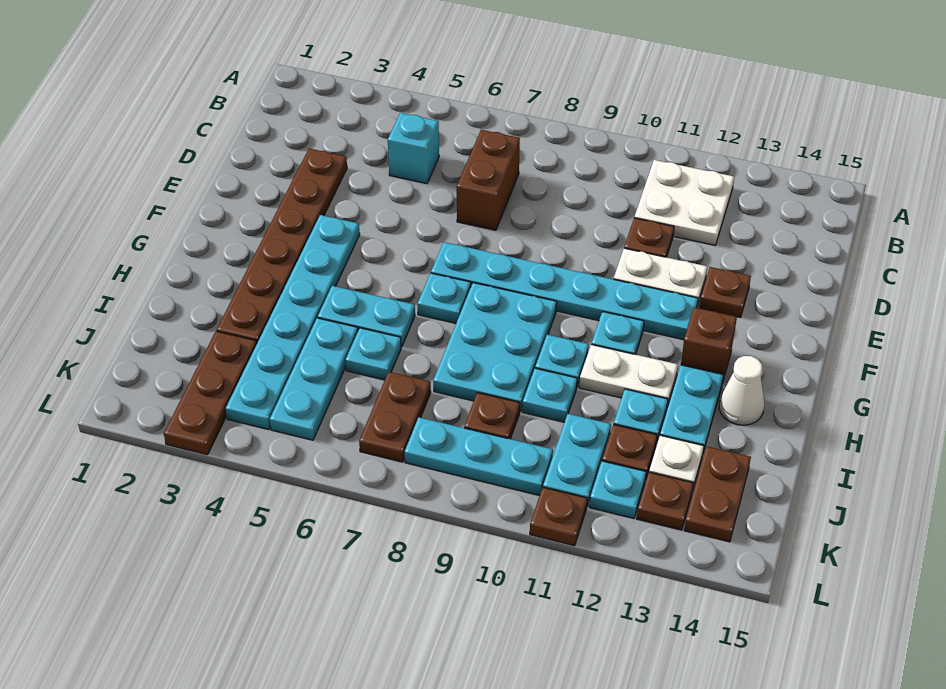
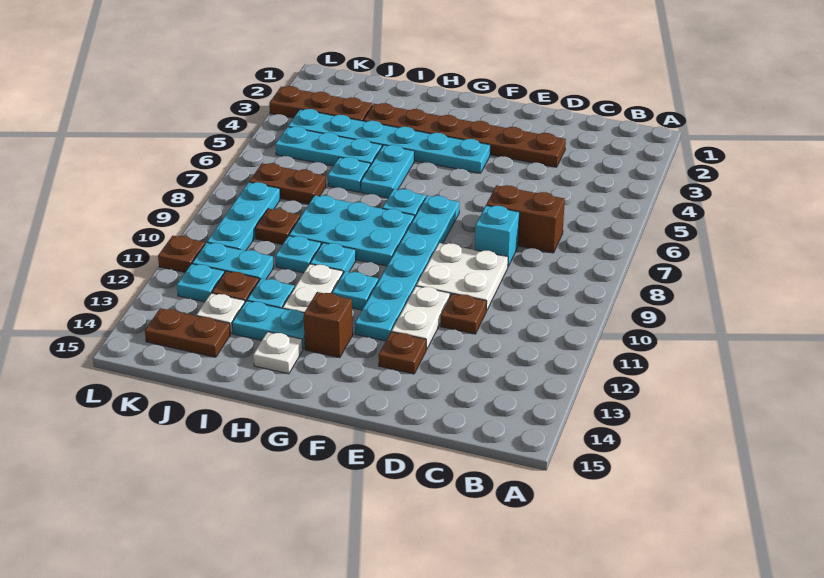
white 2x2 plate [634,160,734,245] -> white 2x2 plate moved to [416,243,508,311]
cyan 1x1 brick [388,113,439,184] -> cyan 1x1 brick moved to [475,206,519,266]
white 1x1 cone [719,356,764,425] -> white 1x1 plate [253,332,303,374]
brown 1x1 plate [637,472,694,530] -> none

